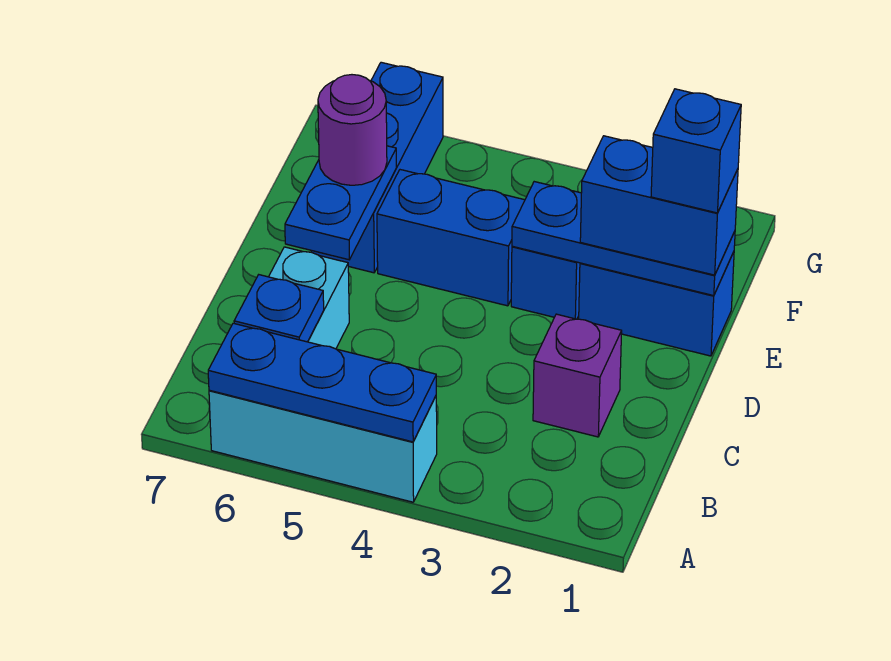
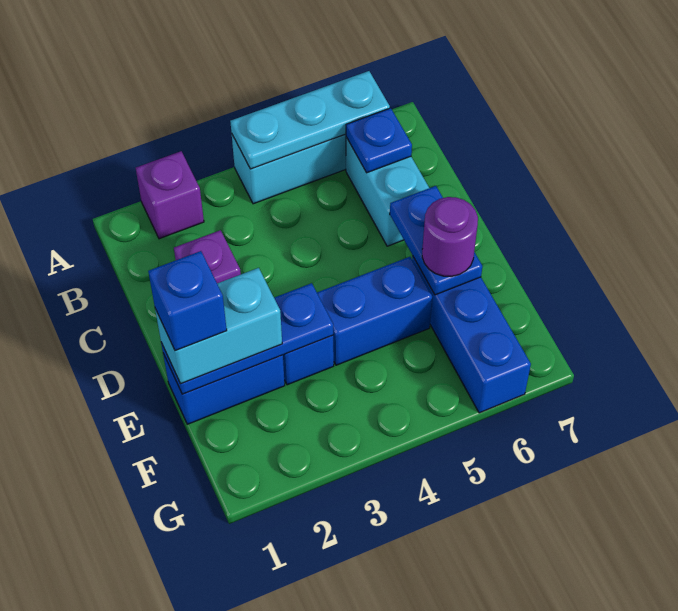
none -> purple 1x1 brick [136,151,204,239]
blue 1x3 plate [208,323,436,442] -> cyan 1x3 plate [230,71,390,169]
blue 1x2 brick [580,136,738,275] -> cyan 1x2 brick [155,268,282,384]

